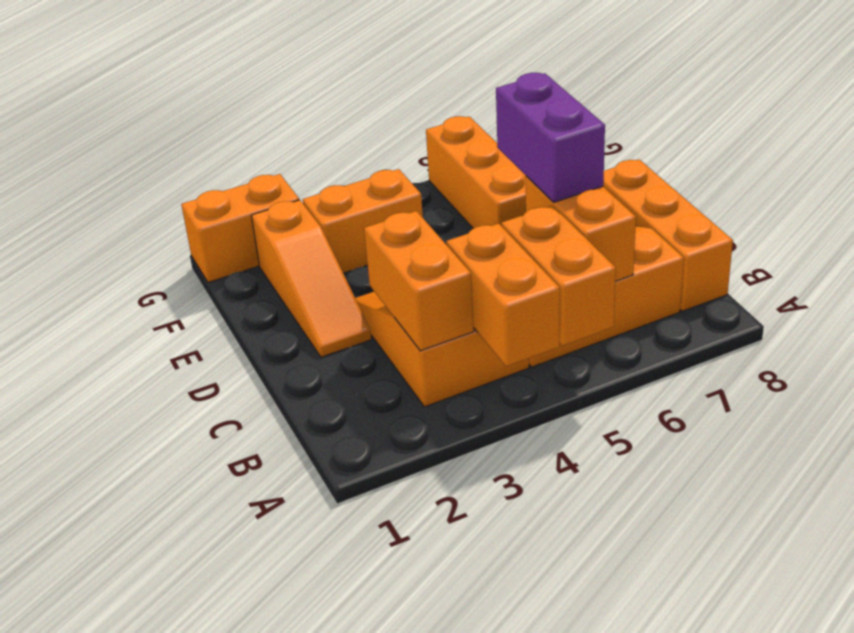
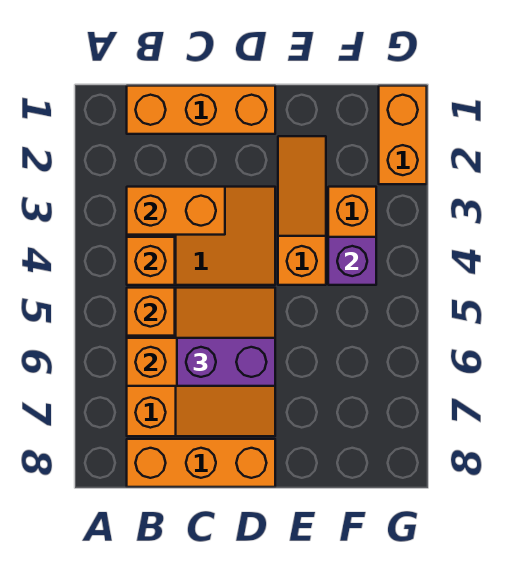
orange 1x2 brick [446,223,560,366] -> orange 1x1 brick [127,237,175,285]
orange 1x2 brick [501,206,616,346] -> orange 1x1 brick [127,288,175,336]
orange 1x3 slope [251,200,371,357] -> orange 1x3 slope turned to [278,136,326,285]
orange 1x3 brick [426,116,526,229] -> orange 1x3 brick moved to [127,86,275,134]
none -> purple 1x1 brick [328,237,376,285]

